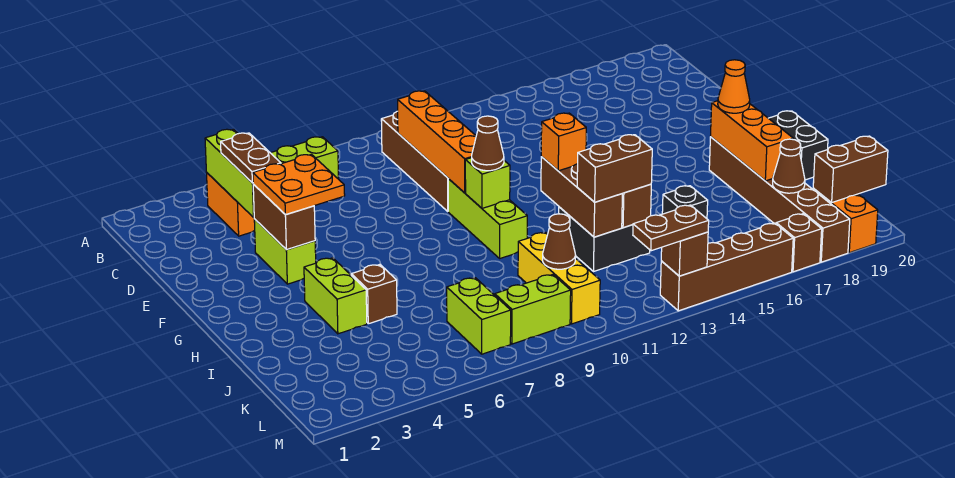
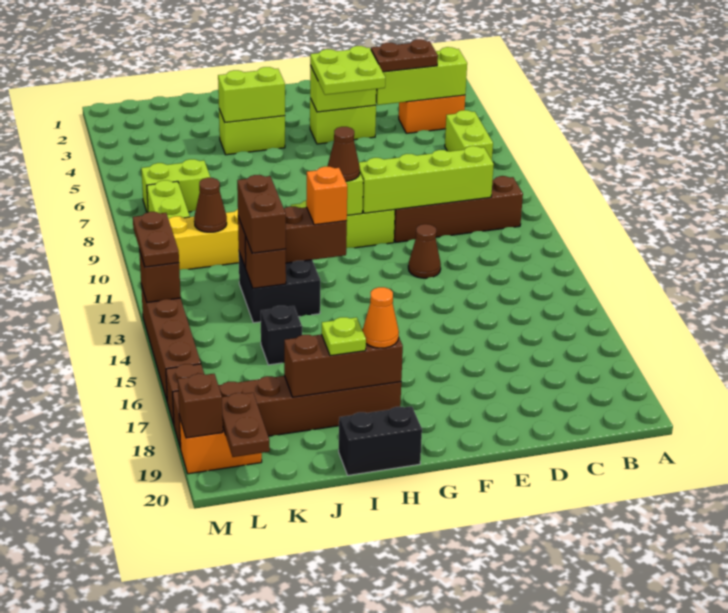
orange 1x4 brick [398,91,476,193] -> lime 1x4 brick [359,146,494,213]
brown 1x2 brick [253,184,315,250] -> lime 1x2 brick [310,66,377,112]
orange 2x2 plate [253,154,345,215] -> lime 2x2 plate [310,46,385,95]
none -> lime 1x2 brick [218,67,285,122]
orange 1x3 brick [711,101,793,181] -> brown 1x3 brick [284,329,403,397]
brown 1x1 brick [351,265,397,324] -> brown 1x1 brick moved to [178,374,223,438]
none -> lime 1x1 plate [321,317,366,356]
brown 1x1 cone [773,139,805,193] -> brown 1x1 cone moved to [408,224,441,278]
brown 1x2 brick [813,136,888,203] -> brown 1x2 plate [222,393,270,457]

